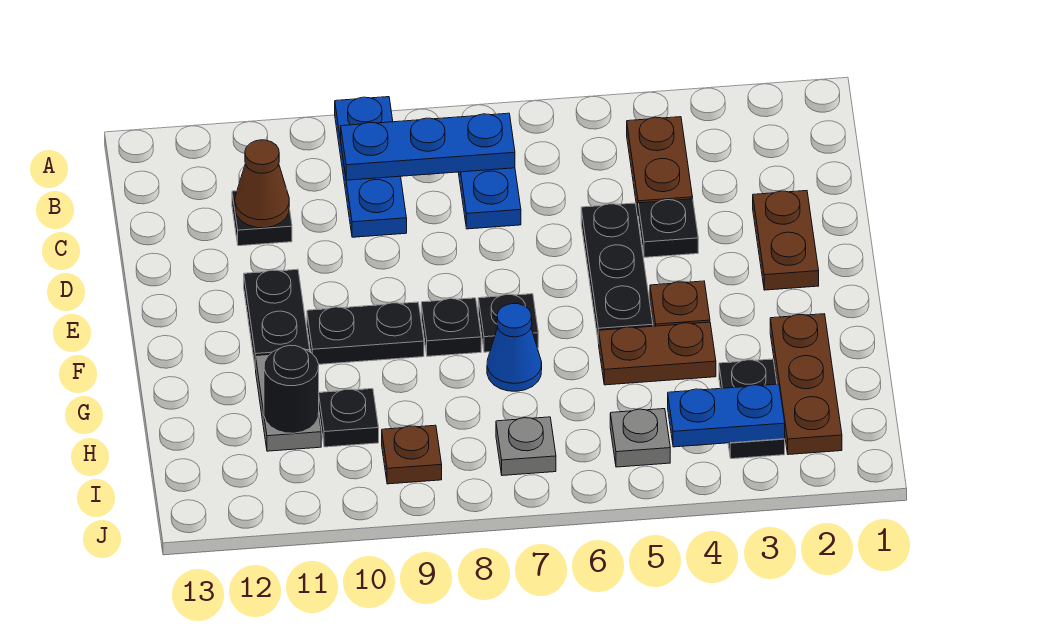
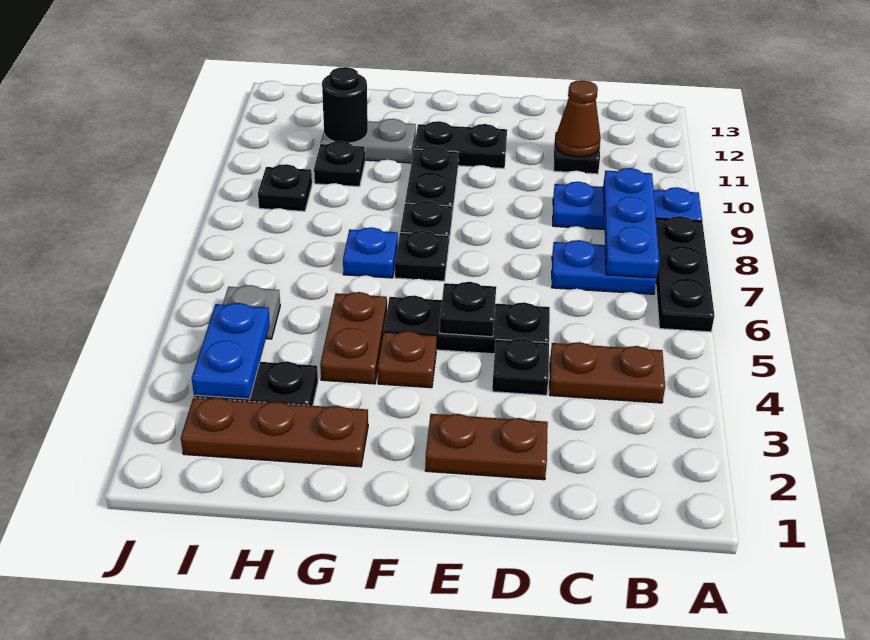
none -> black 1x3 plate [656,216,714,332]
none -> black 1x1 plate [440,282,496,337]
blue 1x1 cone [487,304,542,391] -> blue 1x1 plate [343,227,398,278]
grey 1x1 plate [496,417,556,476] -> none
brown 1x1 plate [382,425,442,484] -> black 1x1 plate [258,164,312,211]

